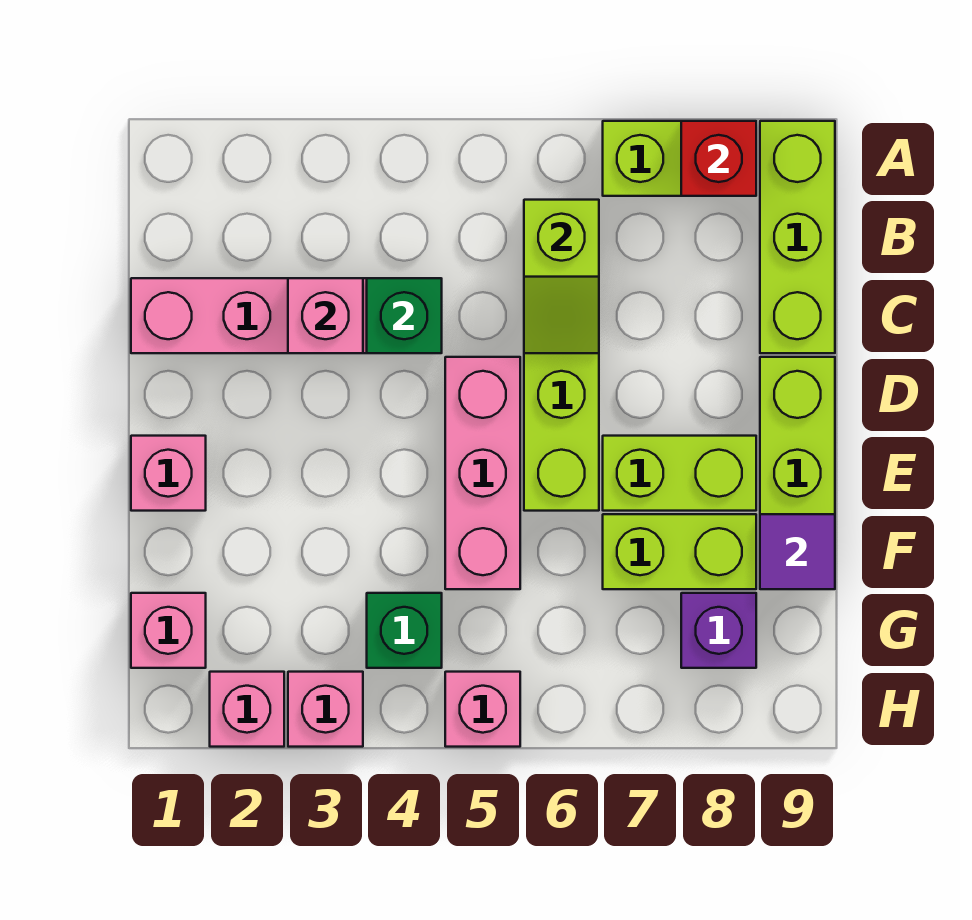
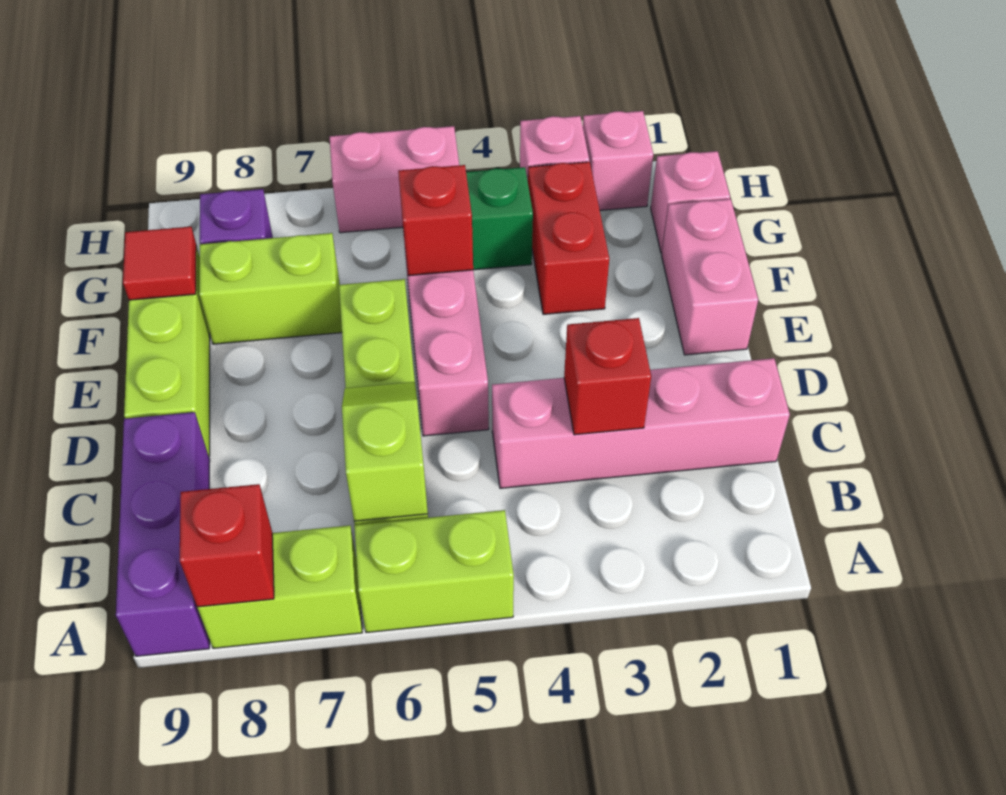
lime 1x3 brick [760,121,835,353] -> purple 1x3 brick [116,412,210,656]
pink 1x1 brick [288,278,363,353] -> red 1x1 brick [564,318,651,435]
green 1x1 brick [367,278,442,353] -> none
pink 1x1 brick [131,436,206,511] -> pink 1x2 brick [662,199,758,355]
lime 1x2 brick [603,436,756,511] -> lime 1x2 brick moved to [354,510,514,633]
none -> red 1x2 brick [528,162,609,314]
none -> red 1x1 brick [398,165,473,276]
purple 1x1 tile [760,514,835,589] -> red 1x1 tile [123,227,196,300]
pink 1x1 brick [445,672,520,747] -> pink 1x2 brick [330,126,459,233]

